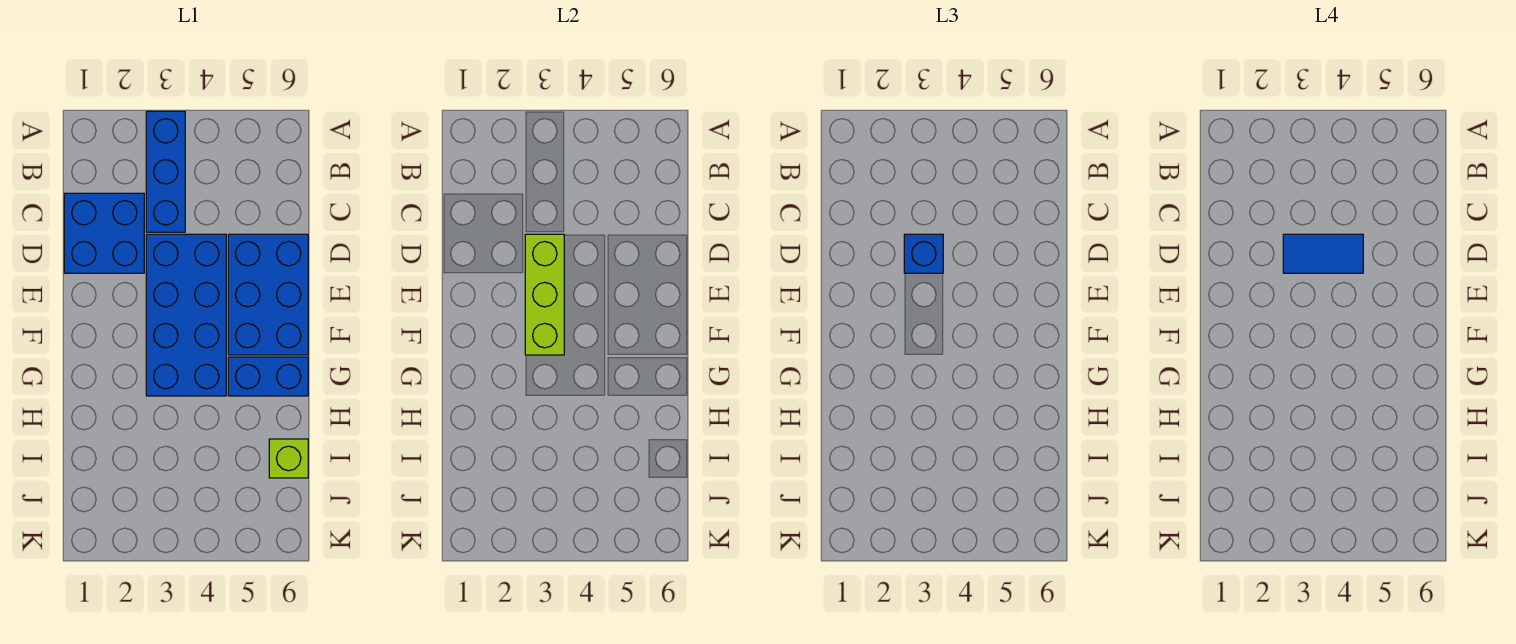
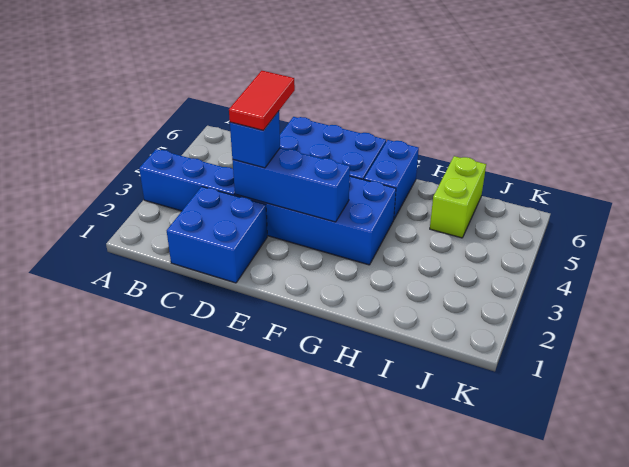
lime 1x3 brick [525,234,564,355] -> blue 1x3 brick [232,148,350,222]
blue 1x2 tile [1283,234,1363,273] -> red 1x2 tile [229,71,295,130]
lime 1x1 brick [269,439,308,478] -> lime 1x2 brick [430,156,486,238]

